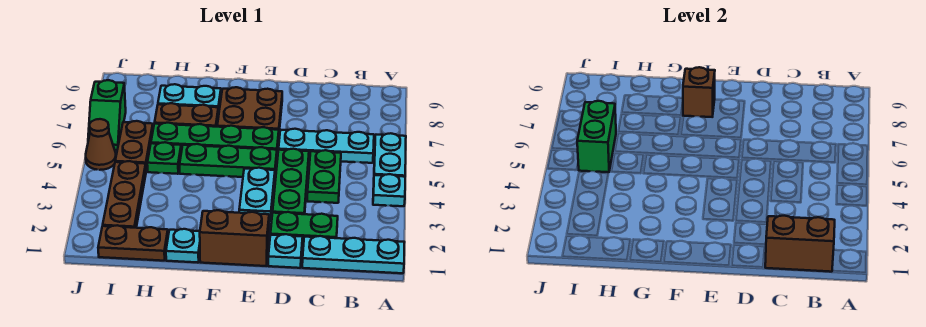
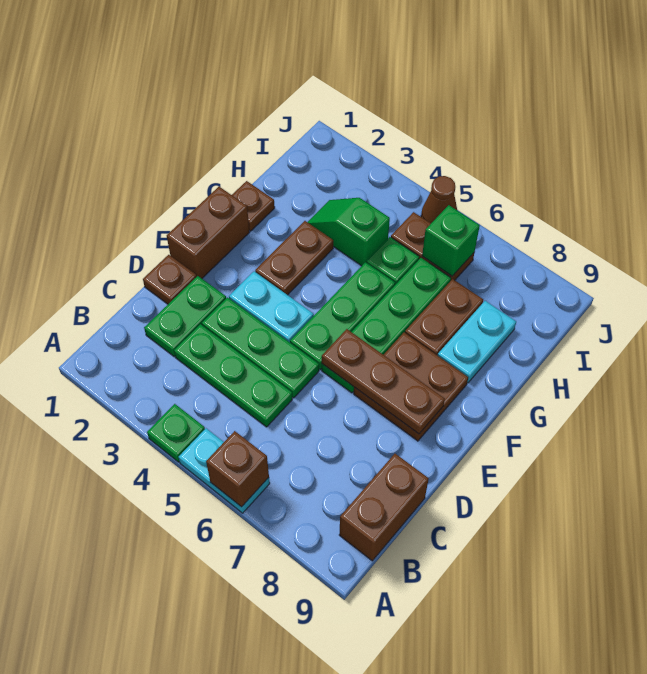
cyan 1x3 plate [302,236,405,273] -> none
cyan 1x1 plate [373,174,405,206] -> green 1x1 plate [147,404,205,462]
brown 1x2 brick [765,216,835,272] -> brown 1x2 brick moved to [339,454,429,561]
cyan 1x3 plate [279,129,374,163] -> none
green 1x2 plate [307,150,341,203] -> green 1x3 plate [174,324,292,427]
cyan 1x1 plate [268,234,303,268] -> brown 1x1 plate [143,255,197,304]
brown 1x1 brick [683,67,715,117] -> brown 1x1 brick moved to [206,431,269,507]
cyan 1x1 plate [166,229,200,263] -> brown 1x1 plate [232,181,275,231]
brown 1x2 plate [98,225,168,261] -> brown 1x2 plate moved to [255,221,333,295]
brown 1x3 plate [103,161,146,228] -> brown 1x3 plate moved to [322,329,445,434]
green 1x2 brick [577,101,616,172] -> green 1x1 brick [422,205,480,276]
green 1x2 slope [88,80,126,150] -> green 1x2 slope moved to [308,198,390,266]

